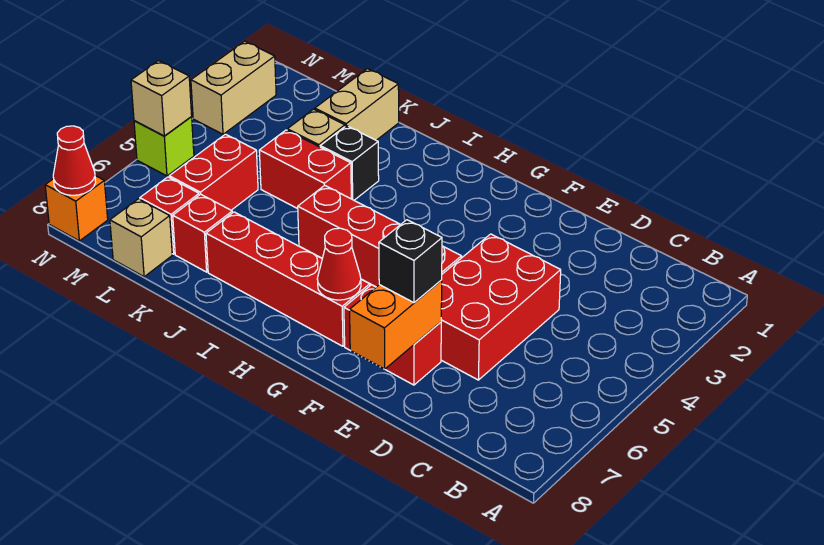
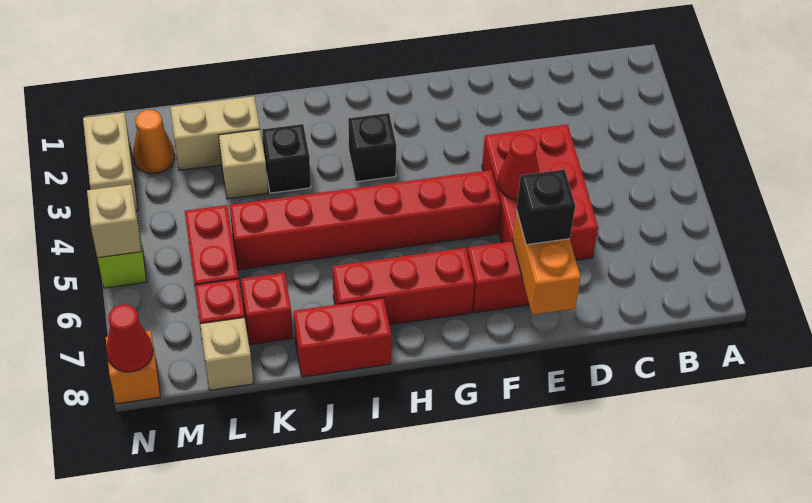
red 1x4 brick [298,185,462,287] -> red 1x6 brick [230,170,500,270]
red 1x4 brick [206,212,370,346] -> red 1x3 brick [333,248,474,325]
red 1x1 cone [317,228,361,300] -> red 1x1 cone moved to [498,134,540,200]
none -> black 1x1 brick [348,113,396,182]
red 1x2 brick [259,130,351,209] -> red 1x2 brick moved to [294,298,391,377]
tan 1x2 brick [315,69,399,140] -> tan 1x2 brick turned to [170,96,260,170]
none -> orange 1x1 cone [133,110,175,173]

